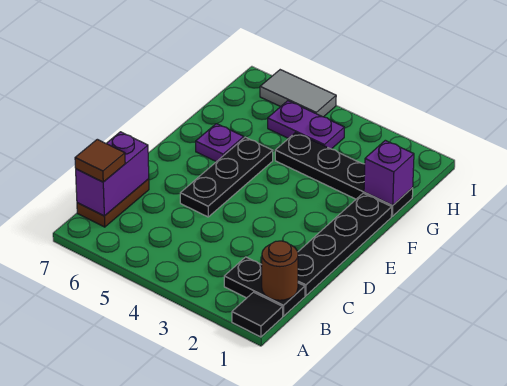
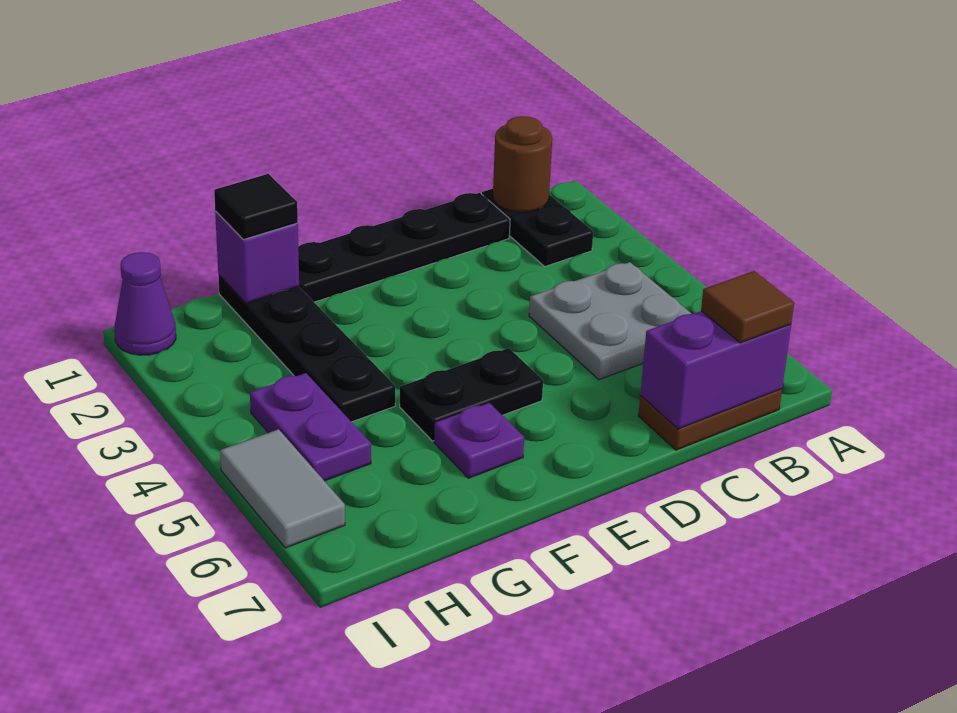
black 1x1 tile [232,292,283,337] -> black 1x1 tile moved to [214,174,298,240]
none -> grey 2x2 plate [529,262,691,380]
black 1x3 plate [180,137,273,217] -> black 1x2 plate [400,348,543,441]
none -> purple 1x1 cone [114,252,176,355]

